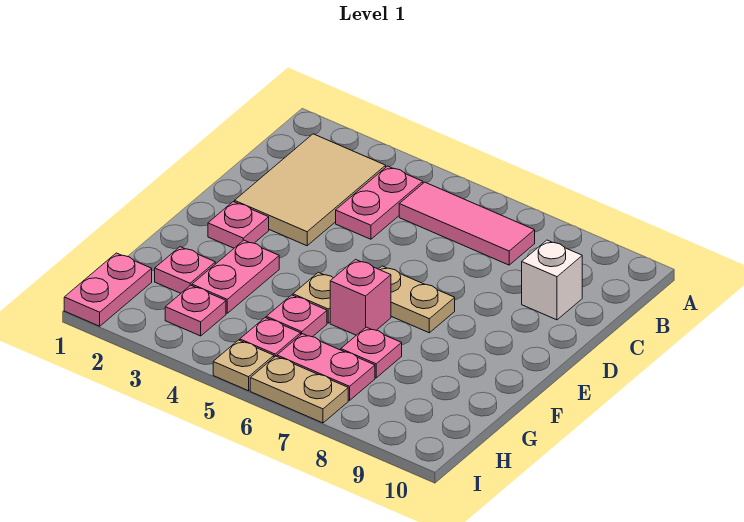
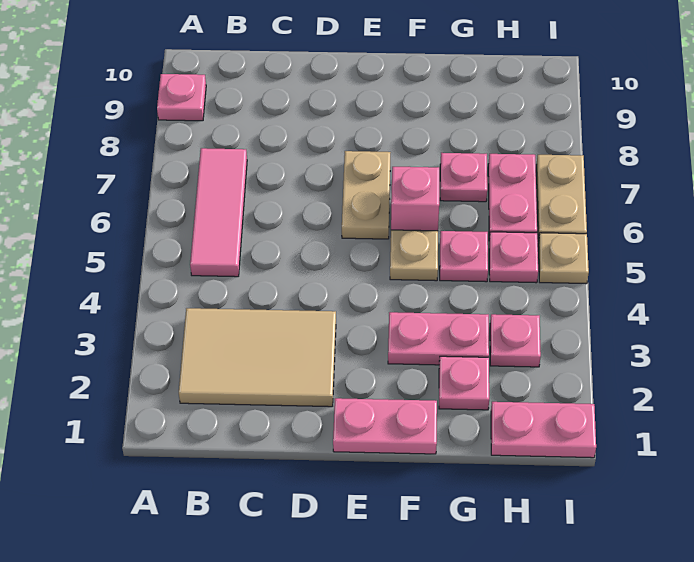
pink 1x2 plate [336,166,423,239] -> pink 1x2 plate moved to [333,398,437,454]
white 1x1 brick [522,240,582,320] -> none
pink 1x1 plate [208,202,269,248] -> pink 1x1 plate moved to [157,74,206,121]

